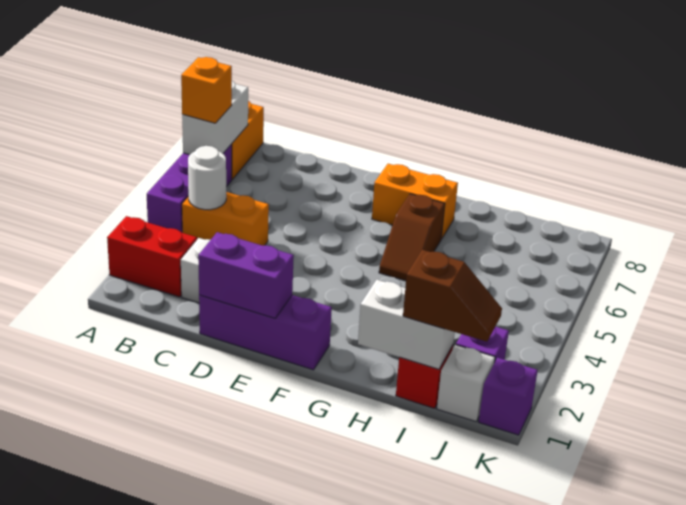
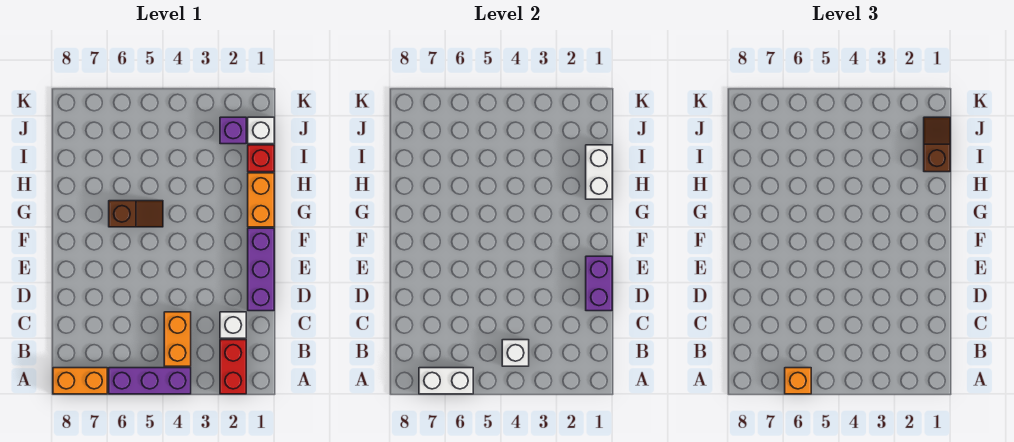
white 1x1 round brick [188,146,226,210] -> white 1x1 brick [502,340,529,366]
orange 1x2 brick [372,164,458,239] -> orange 1x2 brick moved to [248,173,274,227]
purple 1x1 brick [479,358,538,435] -> none

